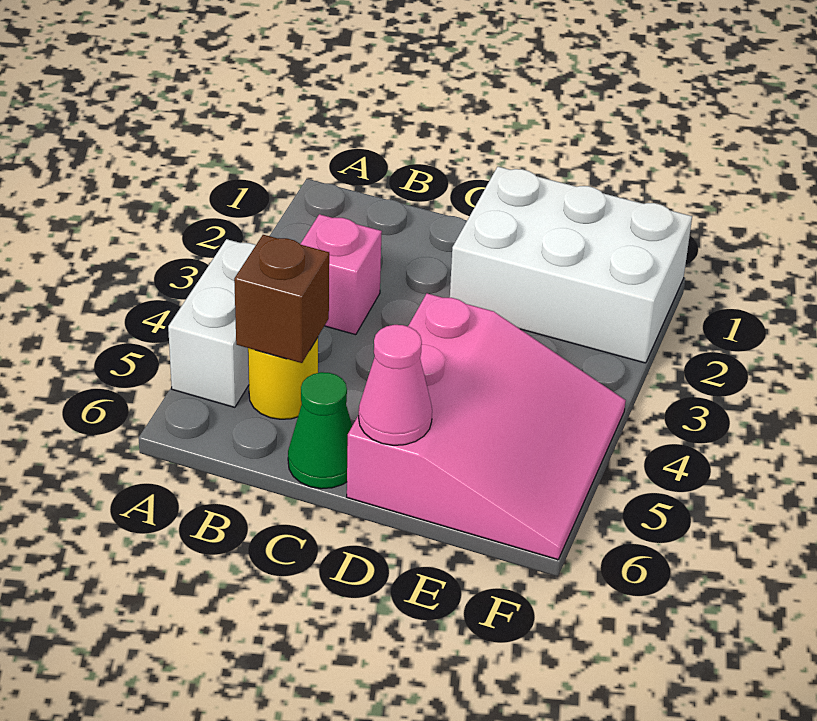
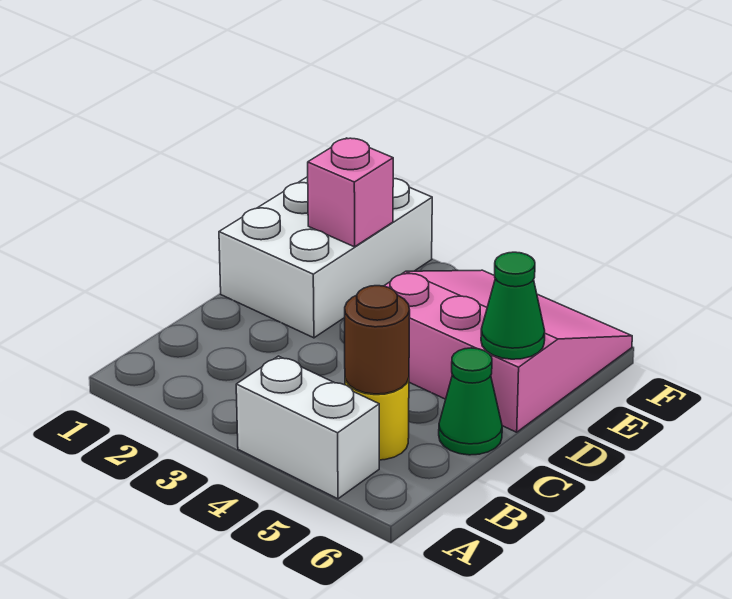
pink 1x1 brick [301,214,382,335] -> pink 1x1 brick moved to [308,138,393,247]
brown 1x1 brick [234,235,329,363] -> brown 1x1 round brick [345,286,410,394]
pink 1x1 cone [359,325,432,445] -> green 1x1 cone [481,252,545,359]

